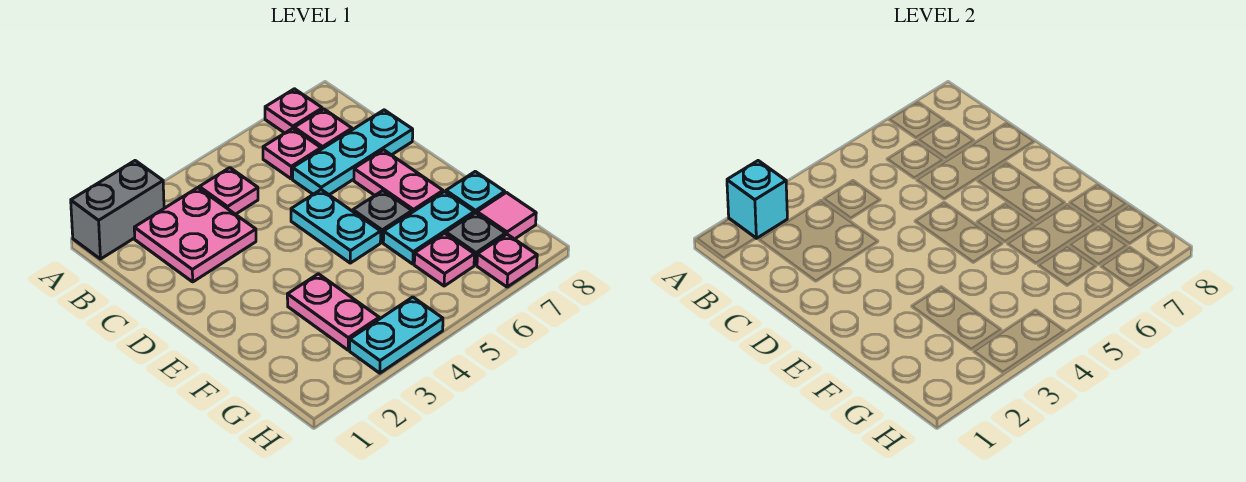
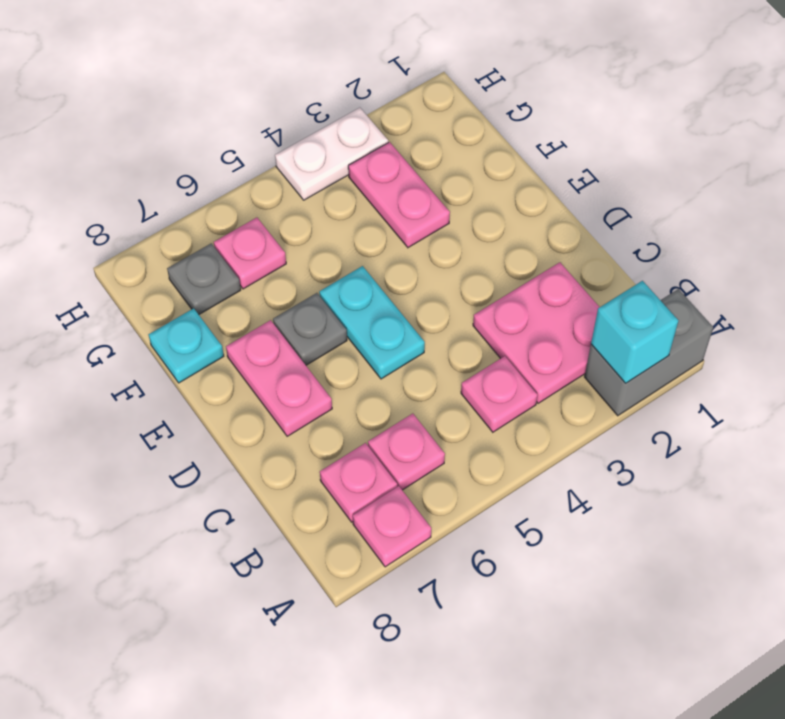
cyan 1x3 plate [293,110,413,195] -> none
cyan 1x2 plate [383,192,474,264] -> none
pink 1x1 tile [477,192,536,239] -> none
cyan 1x2 plate [350,297,443,373] -> white 1x2 plate [275,108,388,200]
pink 1x1 plate [477,234,537,287] -> none

